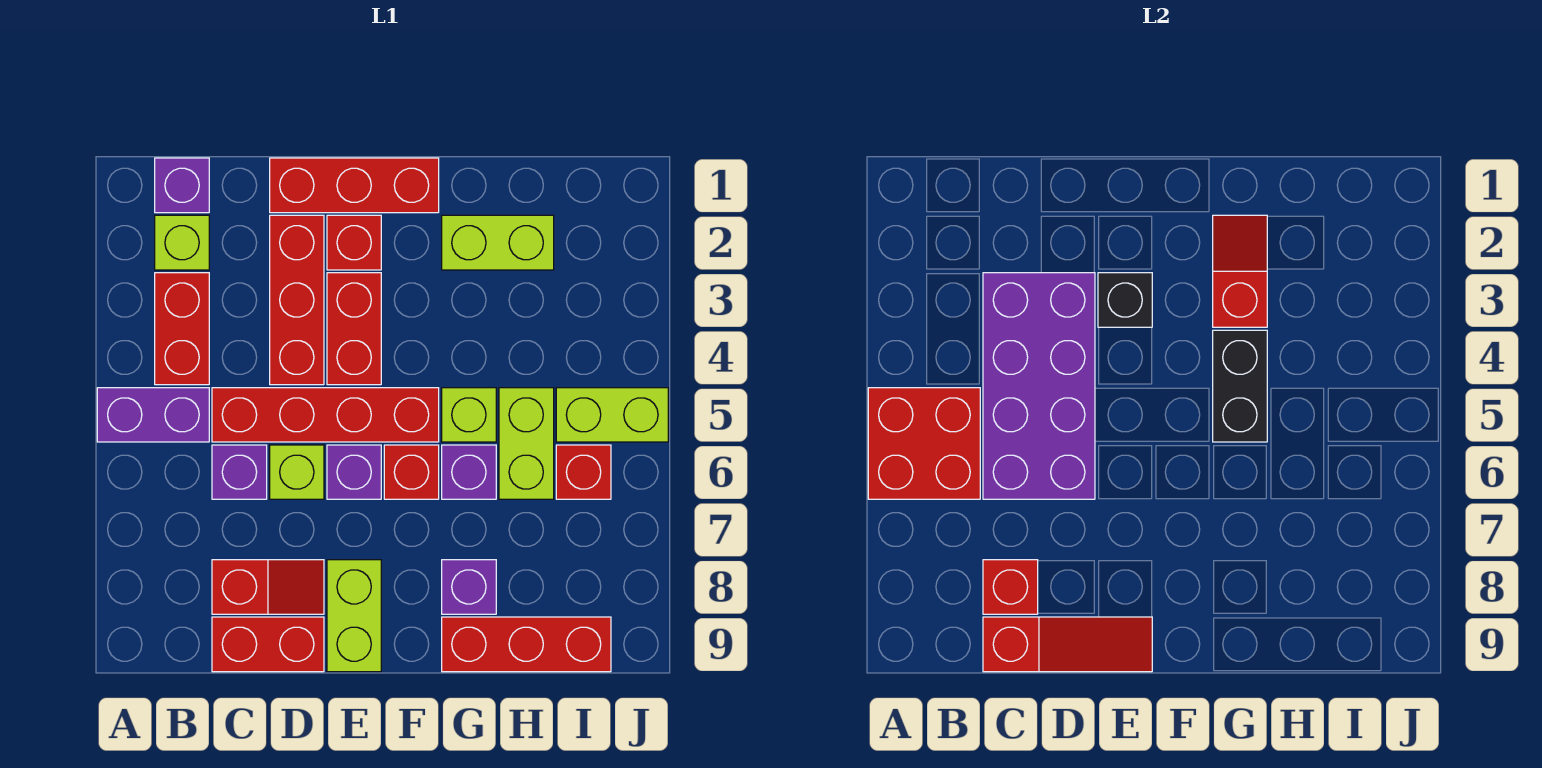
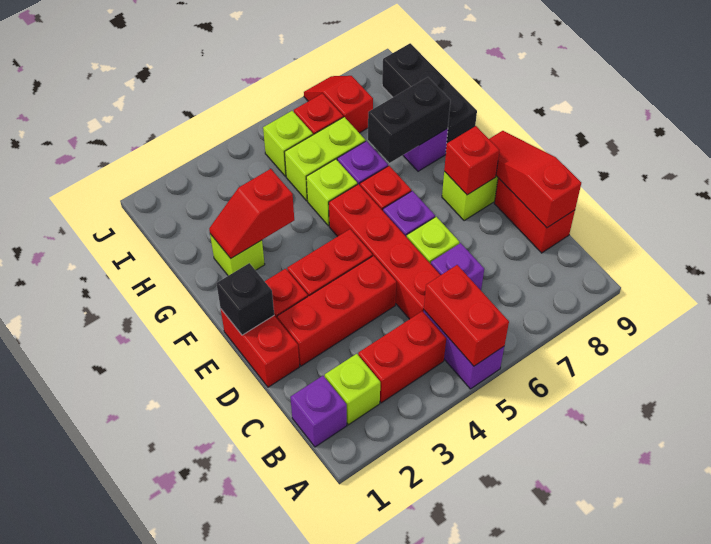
red 2x2 brick [868,388,980,499] -> red 1x2 brick [424,265,509,366]
purple 2x4 brick [983,273,1095,499] -> none
red 1x2 slope [212,560,324,614] -> red 1x2 slope moved to [304,76,373,133]
red 1x1 brick [983,560,1038,614] -> red 1x1 brick moved to [444,126,499,195]
red 1x3 brick [270,158,439,213] -> red 1x2 brick [221,310,299,387]
black 1x1 brick [1098,273,1152,327] -> black 1x1 brick moved to [217,263,274,335]
lime 1x2 brick [442,215,554,270] -> lime 1x1 brick [210,234,265,276]
black 1x2 brick [1213,330,1267,442] -> black 1x2 brick moved to [368,77,450,163]
red 1x3 brick [442,617,611,672] -> black 1x3 brick [382,43,477,146]
lime 1x2 brick [556,388,668,442] -> lime 1x1 brick [263,111,313,176]

